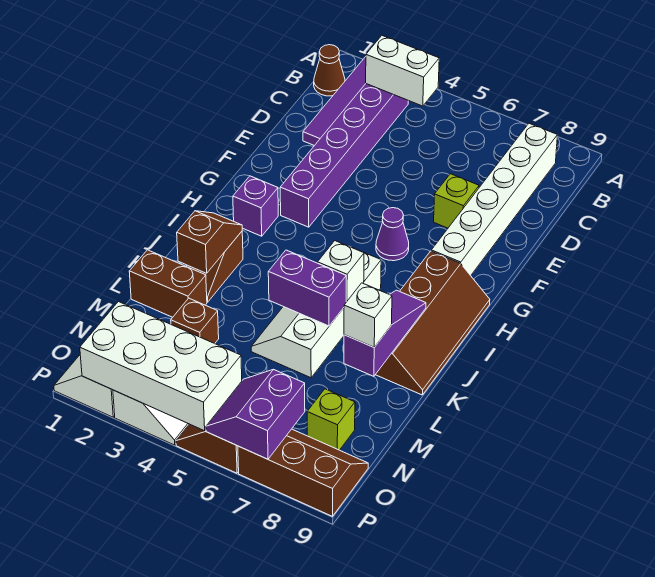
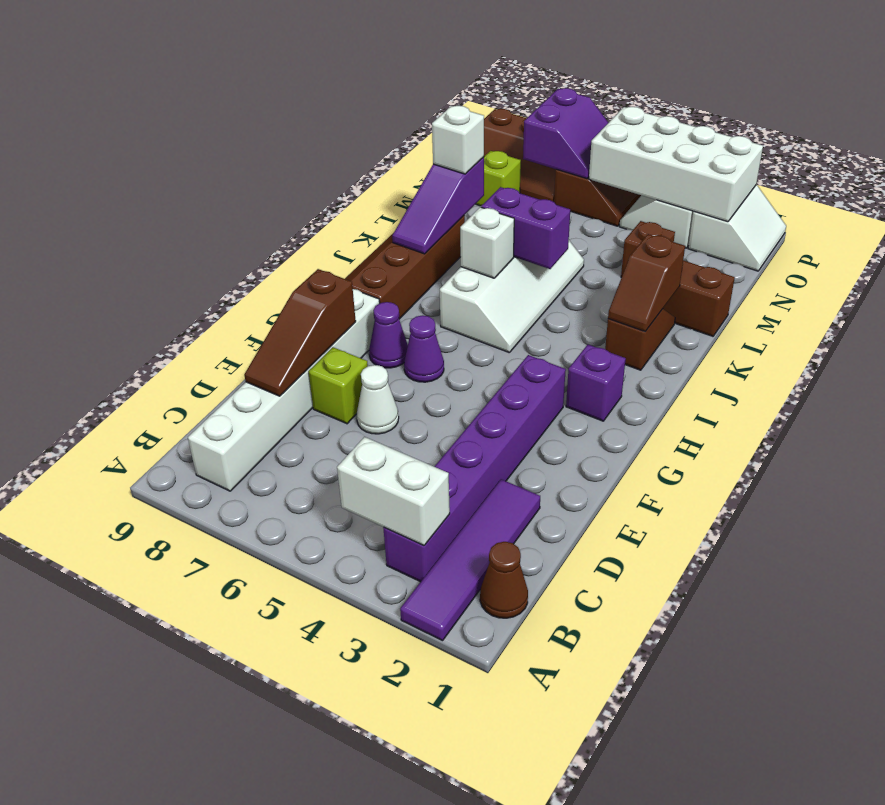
none -> brown 1x3 slope [244,269,356,396]
none -> white 1x1 cone [357,365,399,434]
none -> purple 1x1 cone [369,302,408,368]

